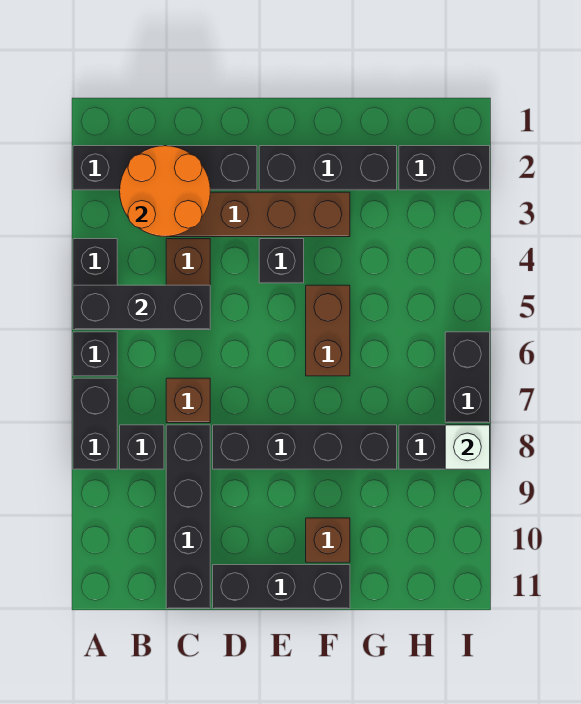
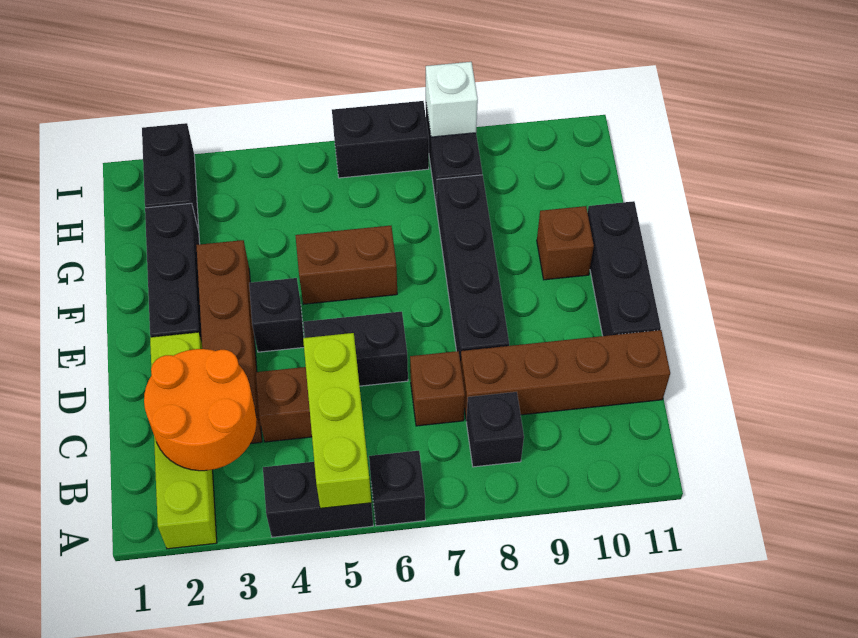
black 1x4 brick [73,146,257,190] -> lime 1x4 brick [150,332,217,549]
black 1x3 brick [73,285,210,330] -> lime 1x3 brick [303,333,371,508]
black 1x2 brick [73,378,117,469] -> black 1x2 brick moved to [303,312,408,386]
black 1x4 brick [166,425,210,609] -> brown 1x4 brick [461,330,670,420]

